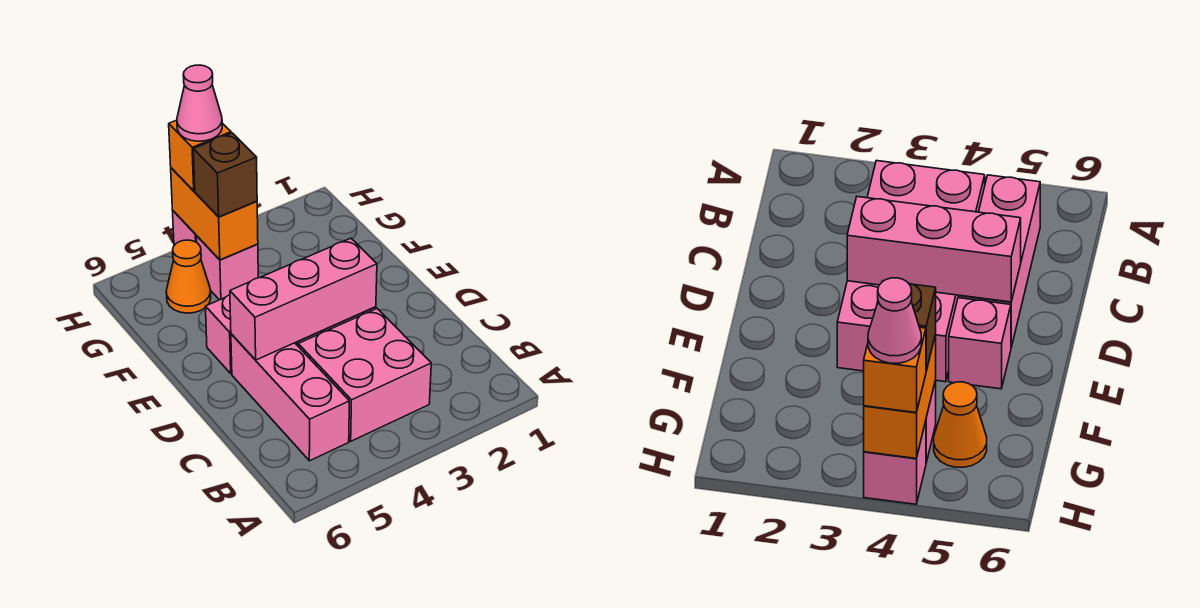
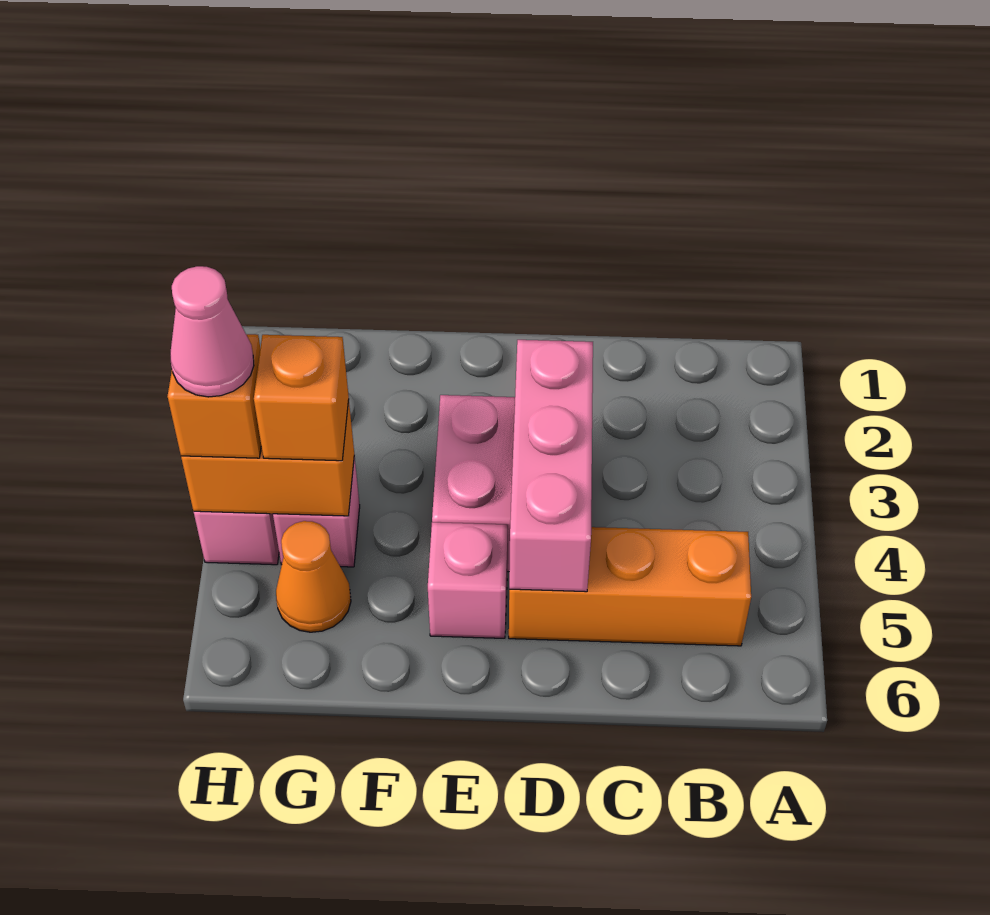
pink 2x2 brick [298,309,431,441] -> none
pink 1x3 brick [231,334,349,461] -> orange 1x3 brick [509,527,751,646]
brown 1x1 brick [193,133,257,217] -> orange 1x1 brick [254,335,349,461]

